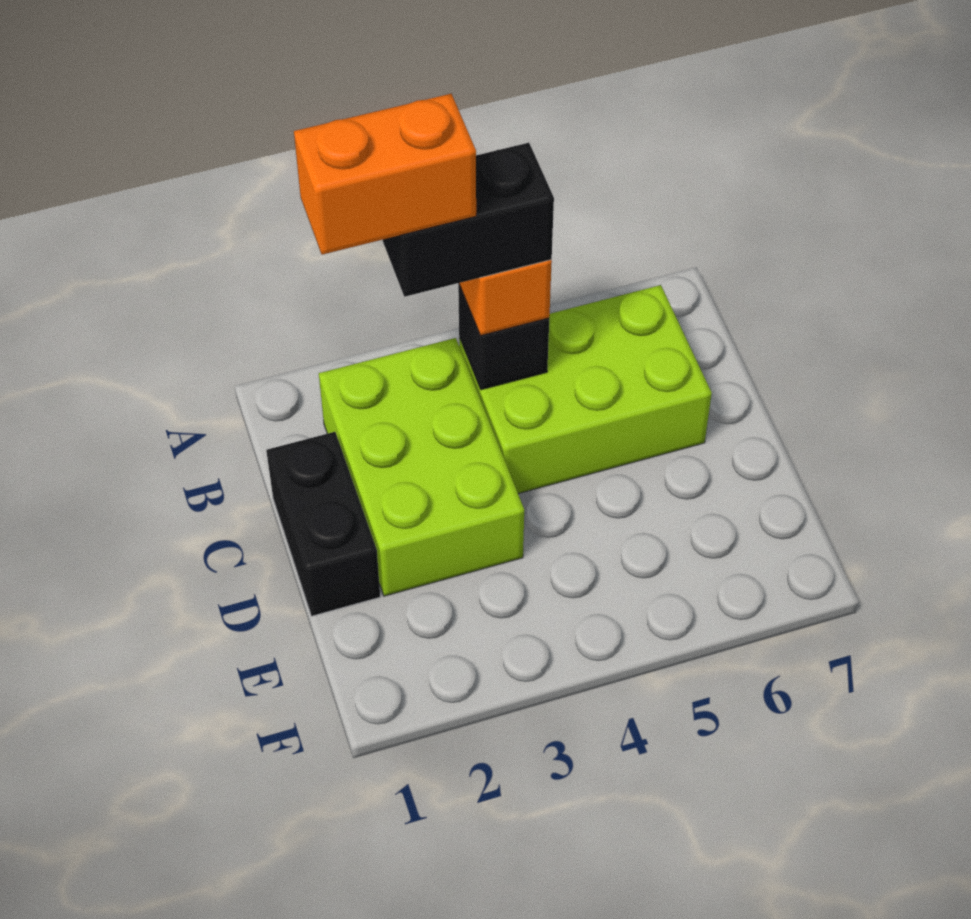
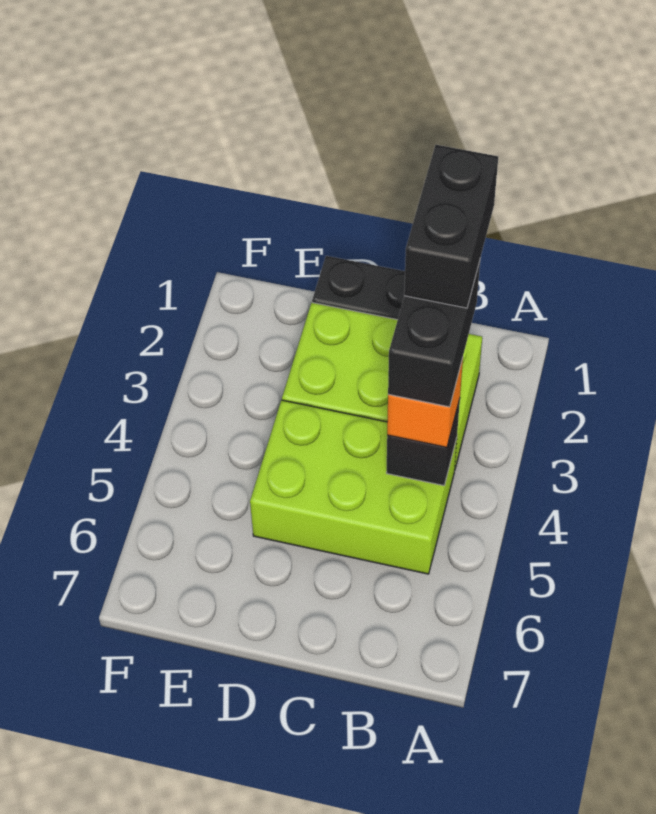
orange 1x2 brick [294,94,476,255] -> black 1x2 brick [404,145,498,308]
lime 2x3 brick [459,285,712,494] -> lime 2x3 brick turned to [250,400,457,574]

